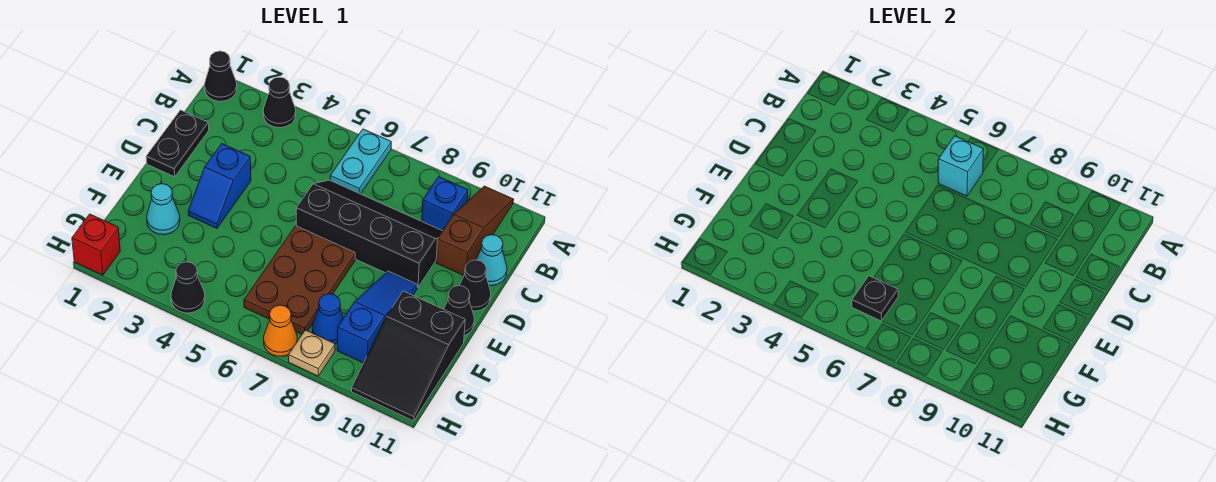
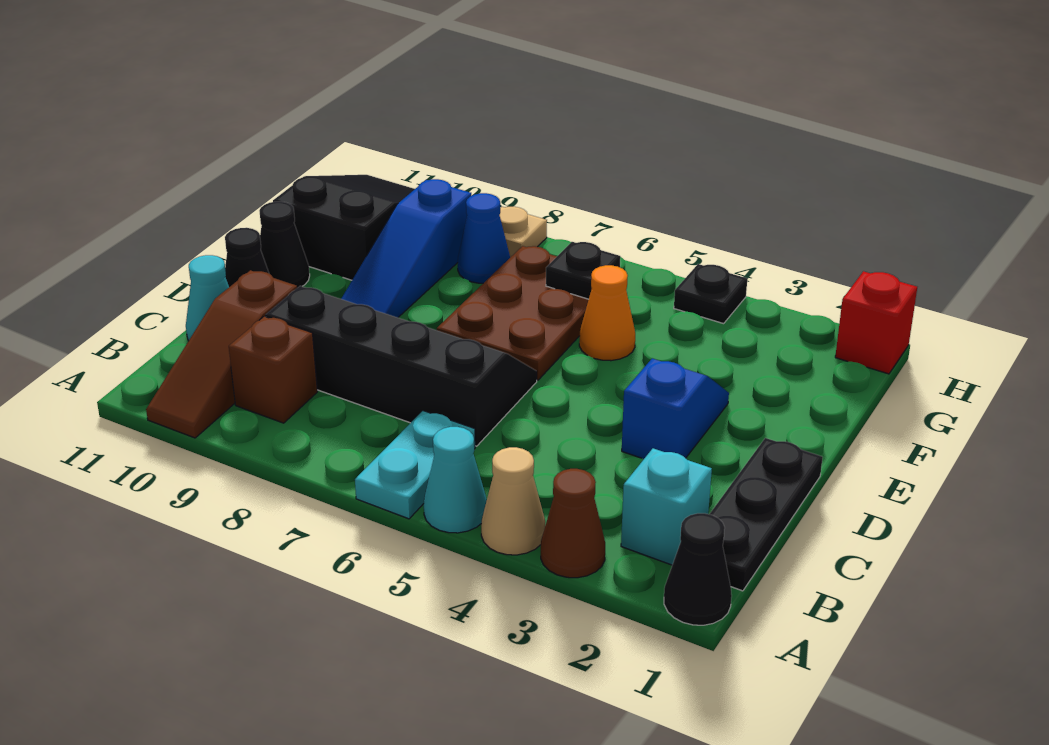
black 1x1 cone [263,77,296,128] -> brown 1x1 cone [541,469,605,578]
none -> tan 1x1 cone [481,447,545,555]
cyan 1x1 brick [938,136,984,196] -> cyan 1x1 brick moved to [621,448,712,565]
blue 1x1 brick [422,177,468,231] -> brown 1x1 brick [229,316,317,423]
black 1x2 plate [146,110,209,177] -> black 1x3 plate [710,438,823,591]
black 2x4 slope [296,180,442,287] -> black 2x4 slope turned to [266,286,537,446]
cyan 1x1 cone [147,184,180,235] -> cyan 1x1 cone moved to [424,427,487,533]
black 1x1 cone [171,262,205,313] -> black 1x1 plate [674,264,747,324]
orange 1x1 cone [264,305,297,356] -> orange 1x1 cone moved to [579,265,635,361]

